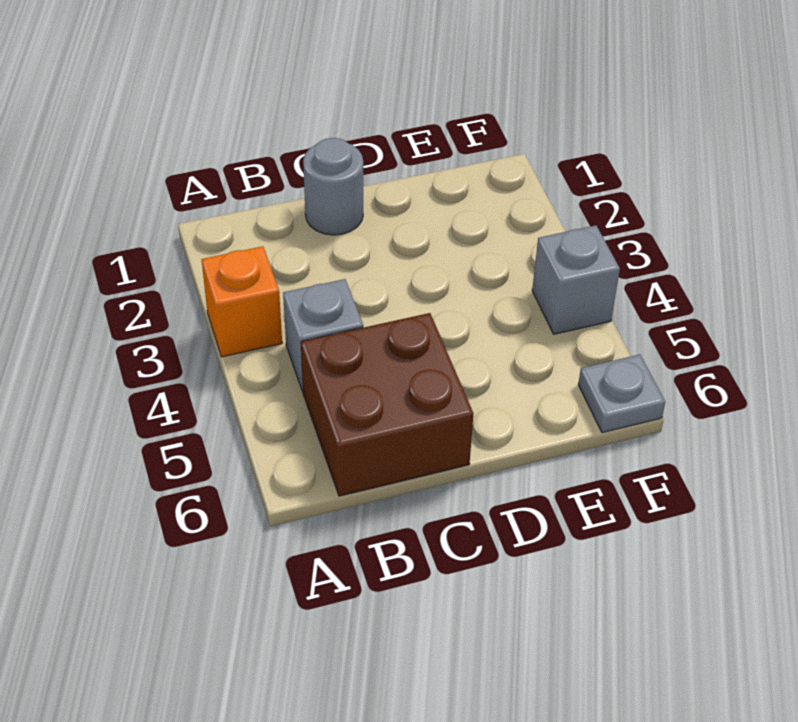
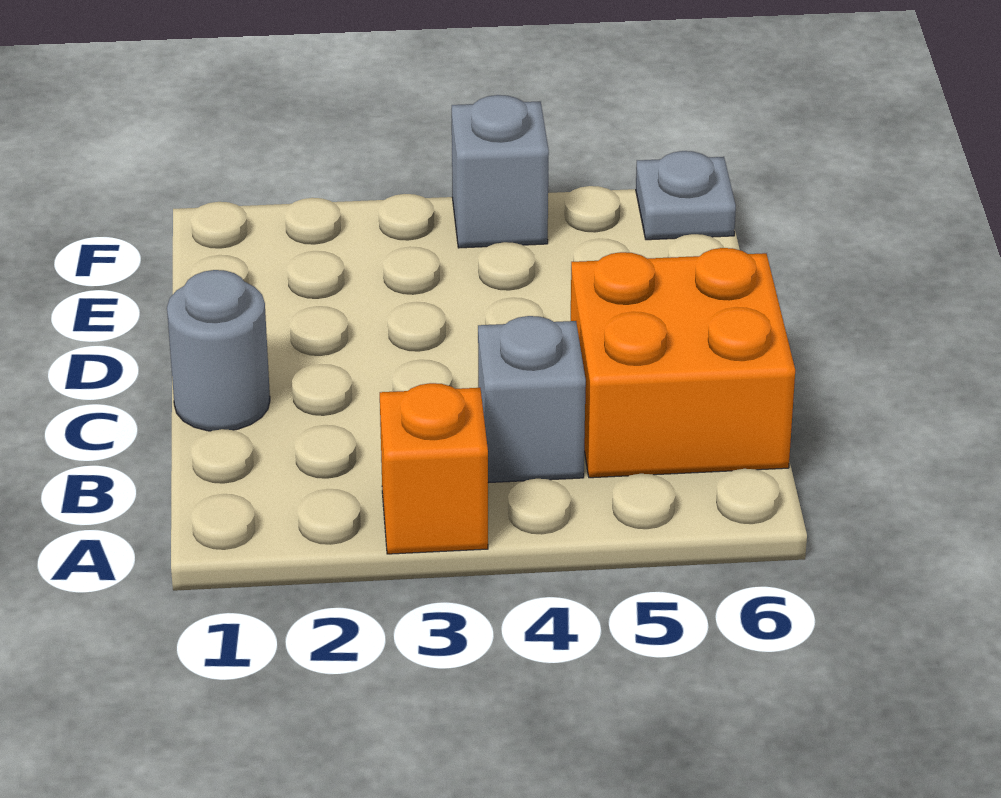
brown 2x2 brick [301,313,474,496] -> orange 2x2 brick [571,248,795,478]

